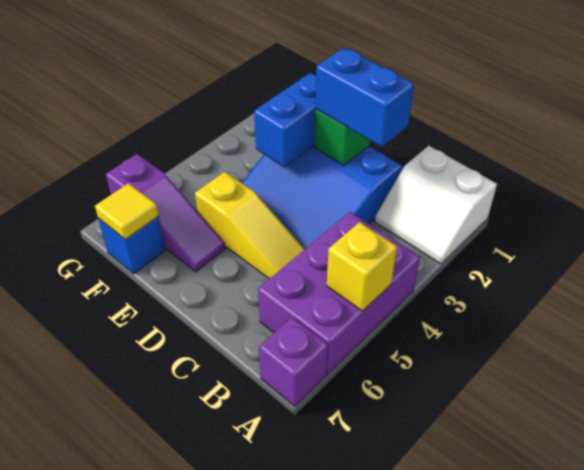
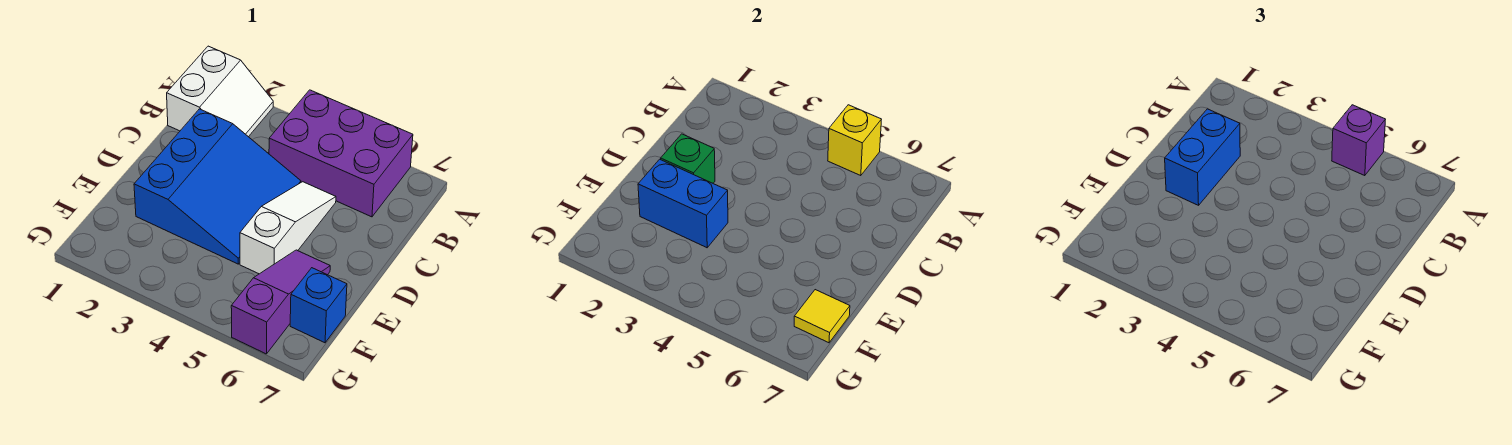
purple 1x1 brick [259,317,328,406] -> purple 1x1 brick moved to [1332,105,1385,176]
yellow 1x3 slope [195,172,305,279] -> white 1x3 slope [240,182,336,274]

